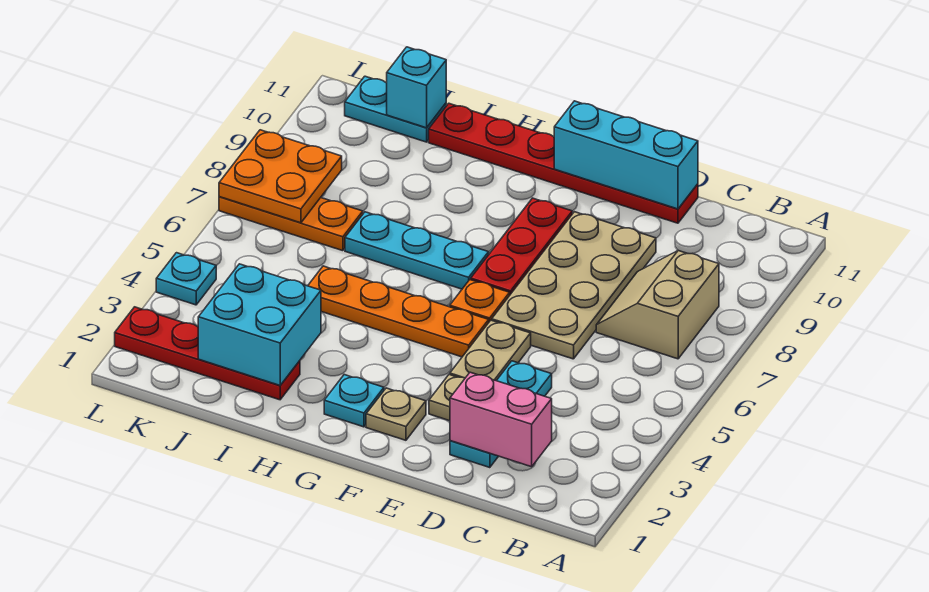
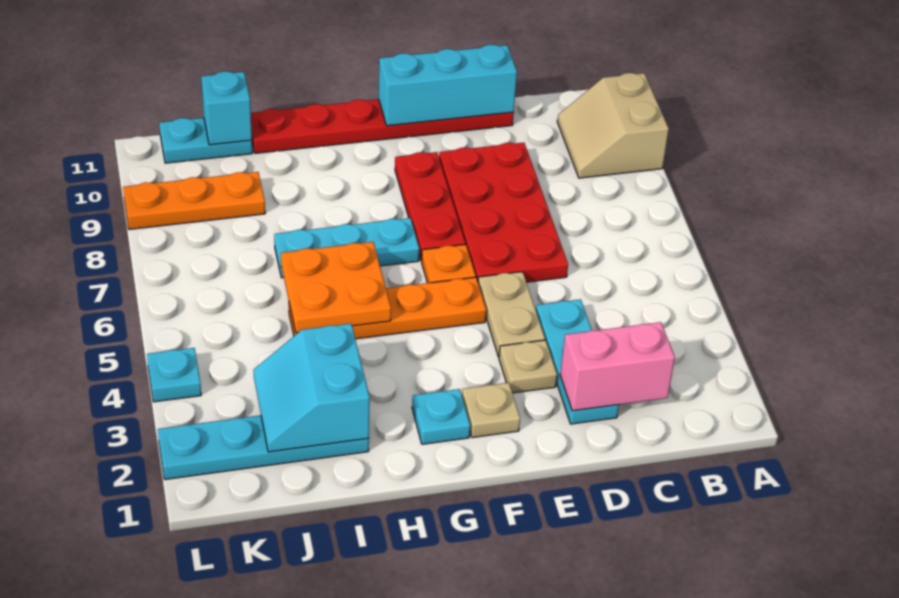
tan 2x2 slope [596,251,719,359] -> tan 2x2 slope moved to [557,73,669,178]
tan 2x4 plate [492,212,656,359] -> red 2x4 plate [439,143,568,282]
red 1x4 plate [115,307,300,400] -> cyan 1x4 plate [158,415,369,479]
cyan 2x2 brick [198,264,321,385] -> cyan 2x2 slope [253,324,370,452]
orange 1x3 plate [219,197,363,251] -> orange 1x3 plate moved to [123,172,265,229]
orange 2x2 plate [219,130,342,223] -> orange 2x2 plate moved to [281,242,391,333]

